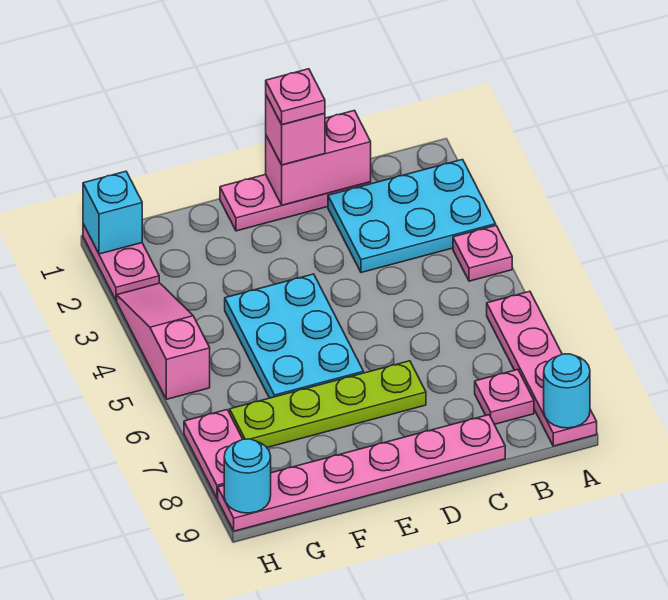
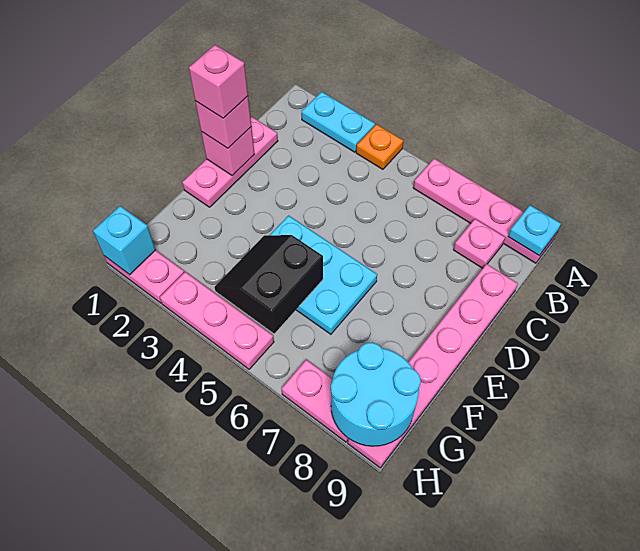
cyan 2x3 plate [328,160,496,273] -> cyan 1x2 plate [302,92,375,152]
pink 1x1 plate [453,226,512,281] -> orange 1x1 plate [356,124,403,169]
cyan 1x1 round brick [544,354,590,428] -> cyan 1x1 plate [508,205,561,255]
pink 1x2 brick [266,110,371,205] -> pink 1x1 brick [201,127,254,176]
pink 1x1 plate [266,69,325,125] -> pink 1x1 brick [189,45,248,118]
lime 1x4 plate [230,361,426,447] -> none
none -> black 2x2 slope [214,235,323,333]
pink 1x3 slope [117,283,210,399] -> pink 1x3 plate [160,272,274,369]
cyan 1x1 round brick [224,439,271,513] -> cyan 2x2 round brick [331,342,421,446]

